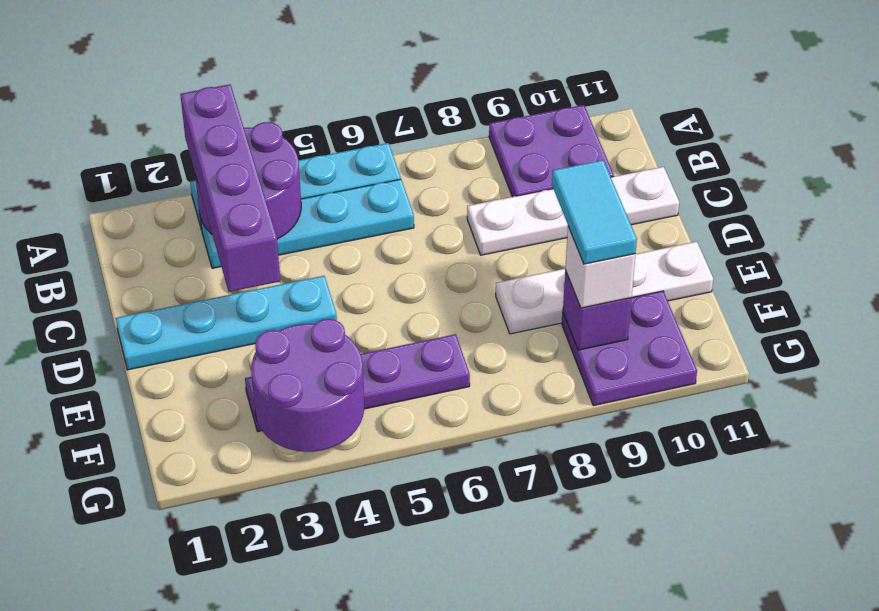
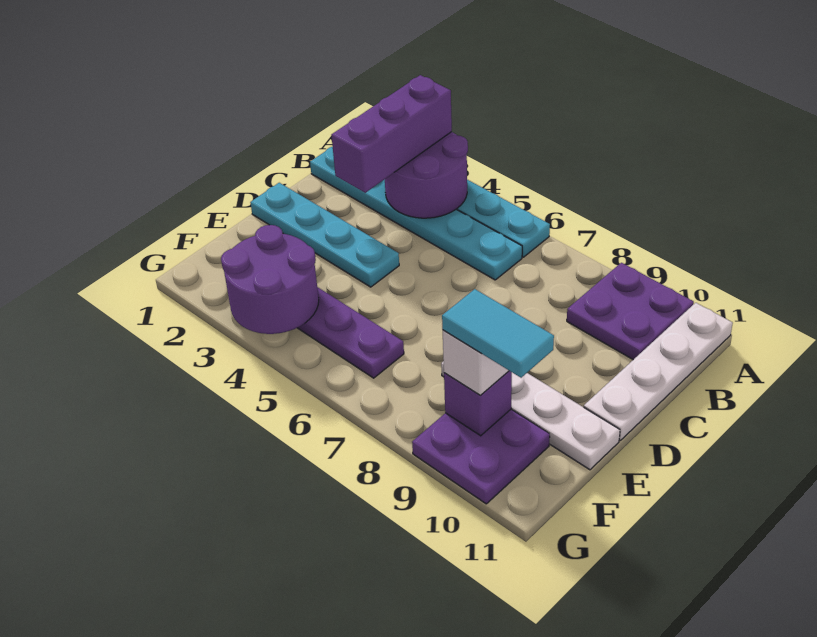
purple 1x4 brick [180,84,280,292] -> purple 1x3 brick [332,75,452,193]
cyan 1x4 plate [201,179,414,268] -> cyan 1x6 plate [310,146,522,280]
white 1x4 plate [467,167,679,255] -> white 1x4 plate turned to [584,303,733,440]
cyan 1x2 tile [552,160,637,264] -> cyan 1x2 tile turned to [442,289,554,378]

